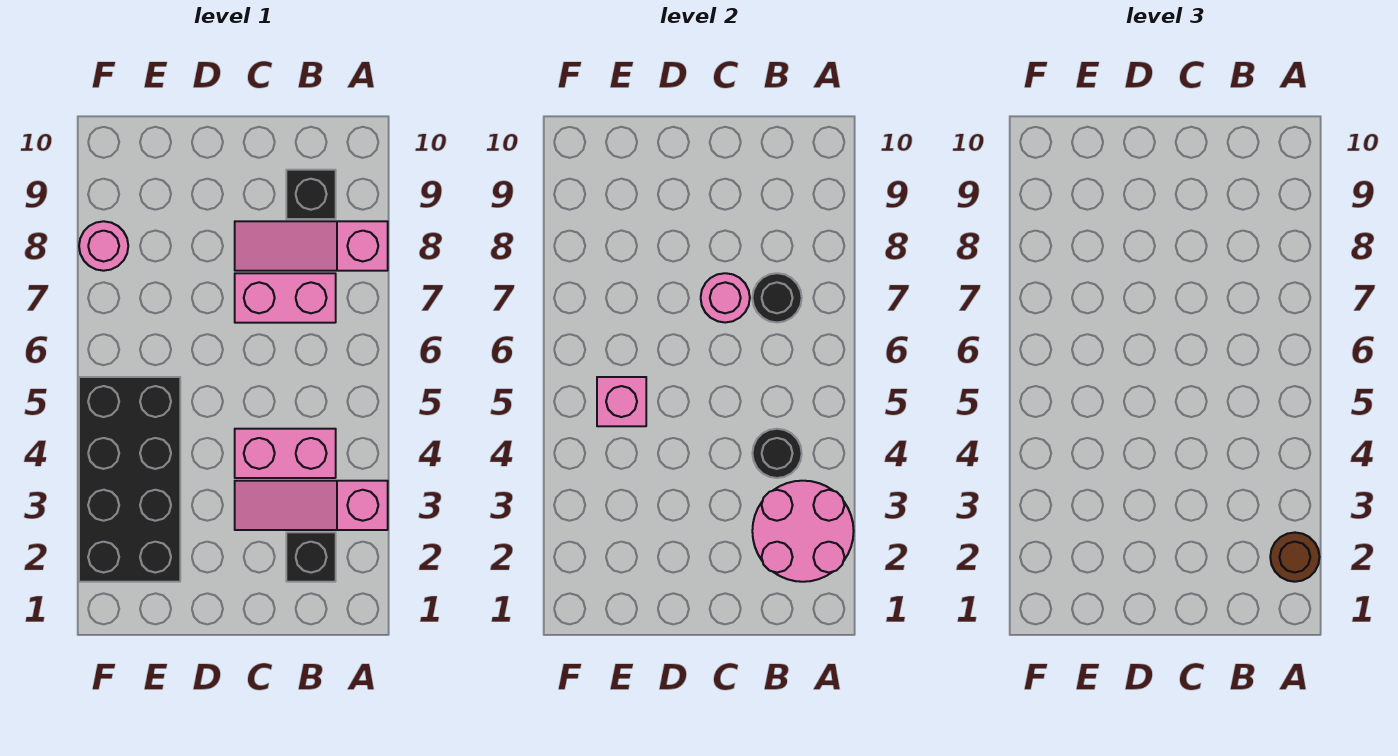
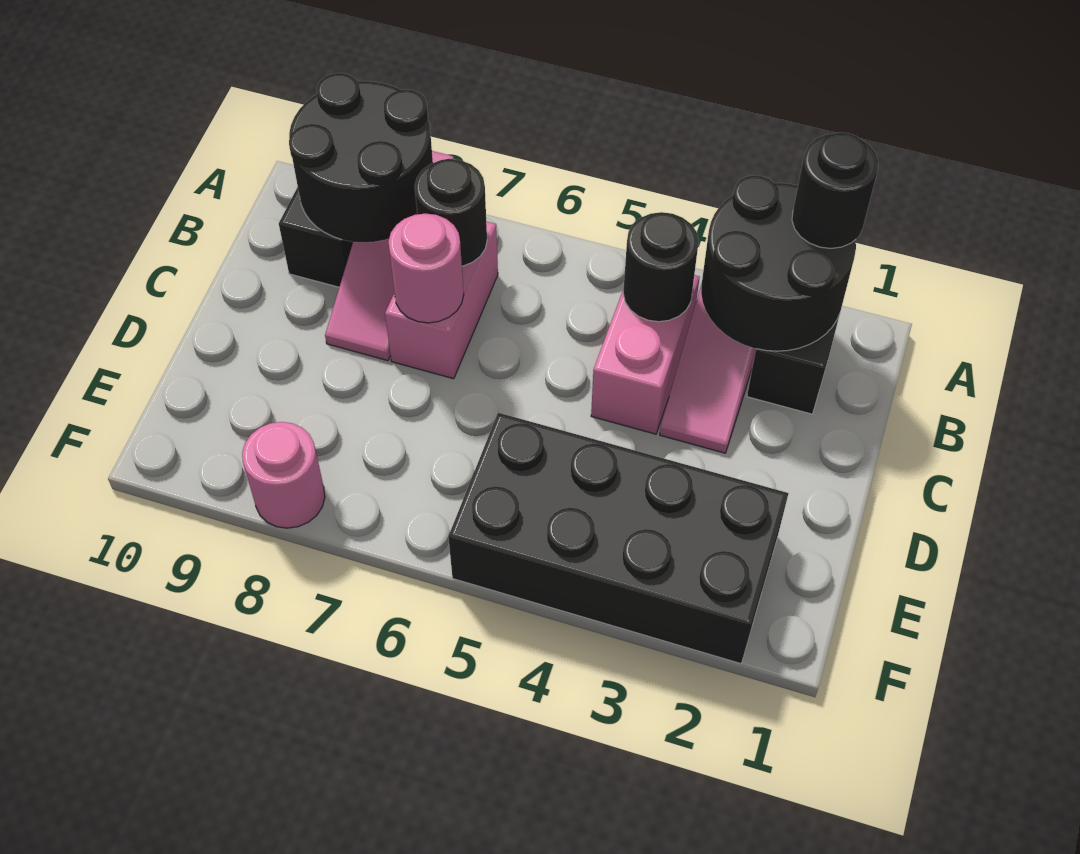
pink 2x2 round brick [752,481,854,582] -> black 2x2 round brick [701,175,856,351]
brown 1x1 round brick [1270,532,1320,582] -> black 1x1 round brick [792,132,878,248]
none -> black 2x2 round brick [289,73,433,242]
pink 1x1 brick [597,377,646,426] -> none

